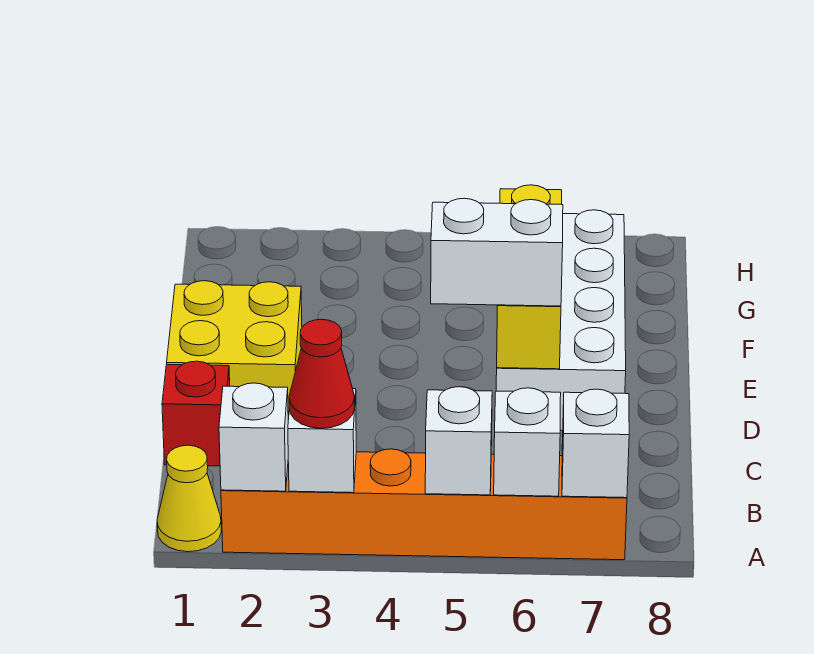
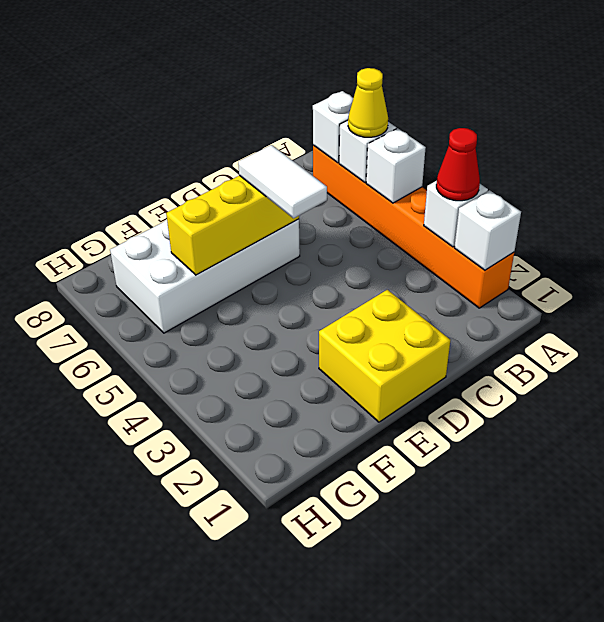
yellow 1x1 cone [157,445,221,552] -> yellow 1x1 cone moved to [348,68,388,137]
red 1x1 brick [162,361,230,466] -> none
white 1x2 brick [431,198,563,306] -> white 1x2 tile [238,145,327,218]

